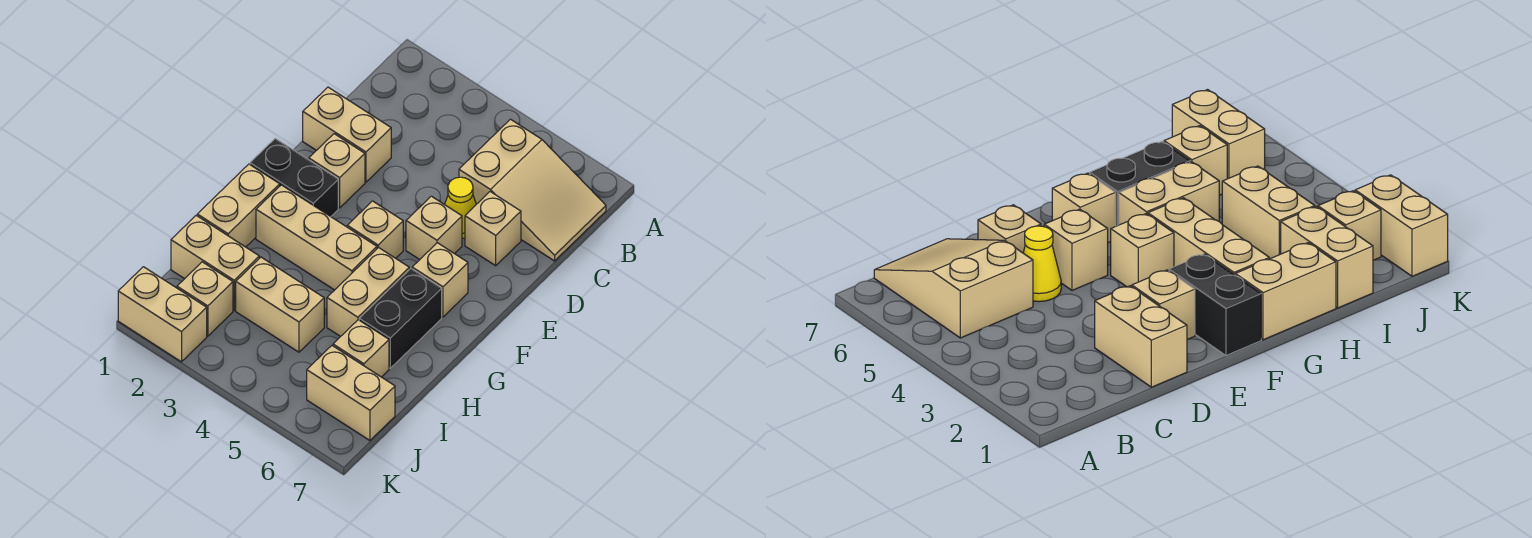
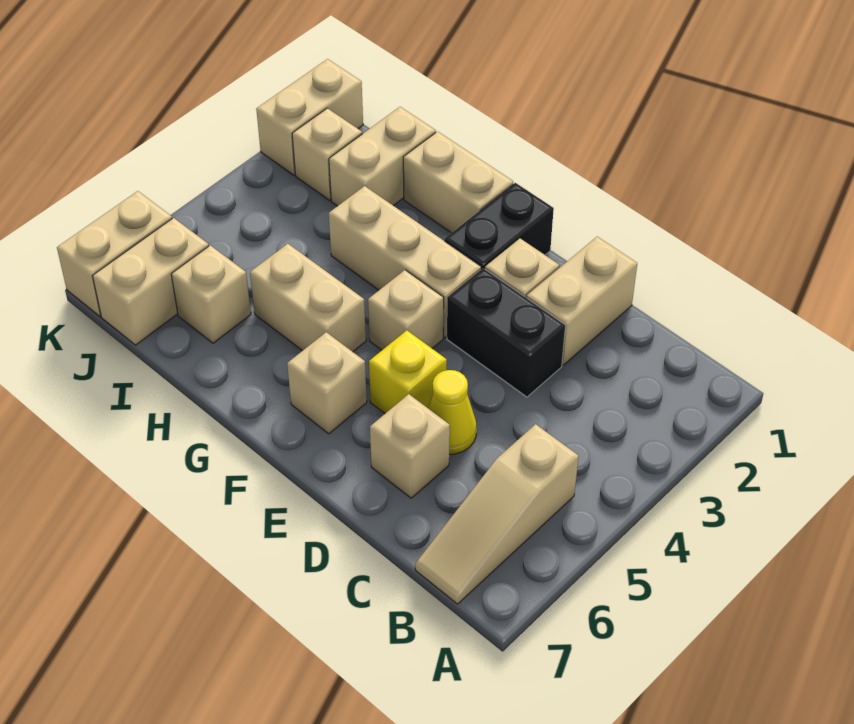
tan 2x3 slope [459,119,606,261] -> tan 1x3 slope [415,424,579,604]
tan 1x1 brick [406,196,462,259] -> yellow 1x1 brick [369,330,447,413]
tan 1x3 brick [256,185,377,290] -> tan 1x3 brick turned to [329,186,481,338]
black 1x2 brick [359,269,442,368] -> black 1x2 brick moved to [447,268,565,397]
tan 1x2 brick [236,257,324,352] -> tan 1x2 brick moved to [57,191,172,316]

